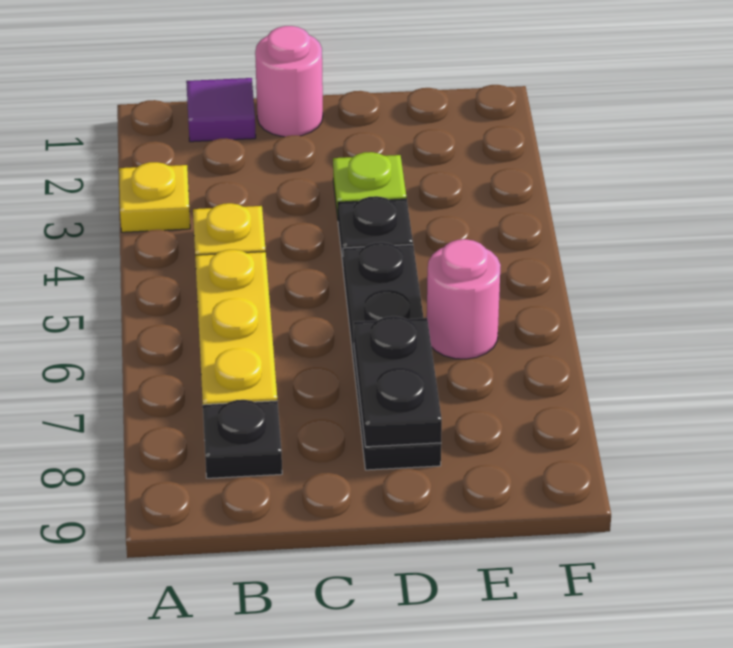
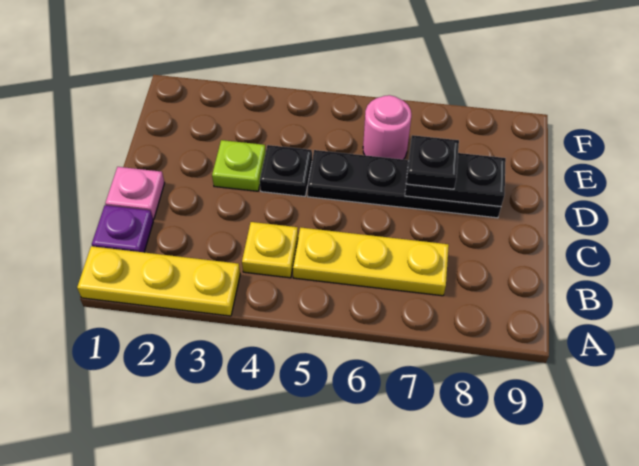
yellow 1x1 plate [119,162,190,232] -> yellow 1x3 plate [77,246,240,316]
purple 1x1 tile [186,78,256,142] -> purple 1x1 plate [92,205,153,252]
black 1x1 plate [203,400,282,478] -> black 1x1 plate moved to [406,135,459,189]
pink 1x1 round brick [255,26,323,137] -> pink 1x1 plate [105,167,165,219]

